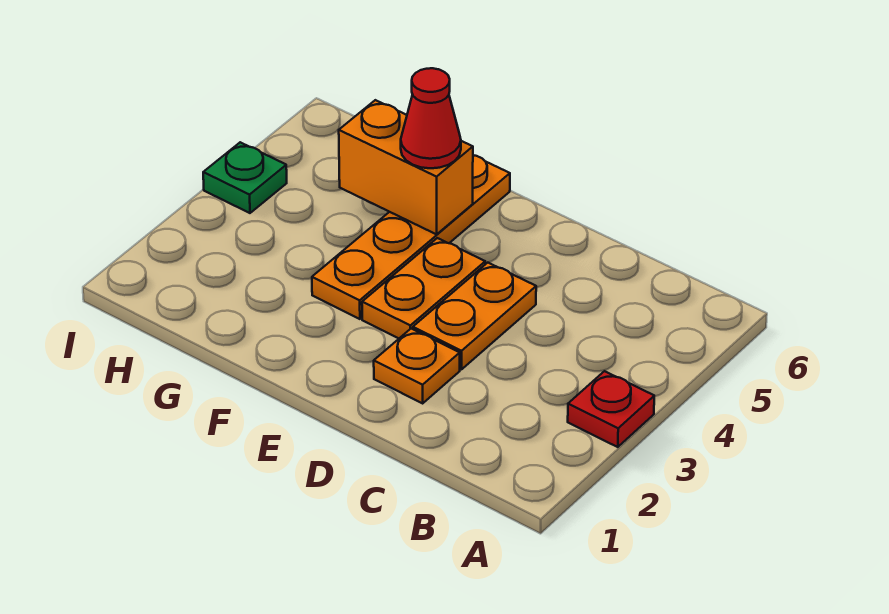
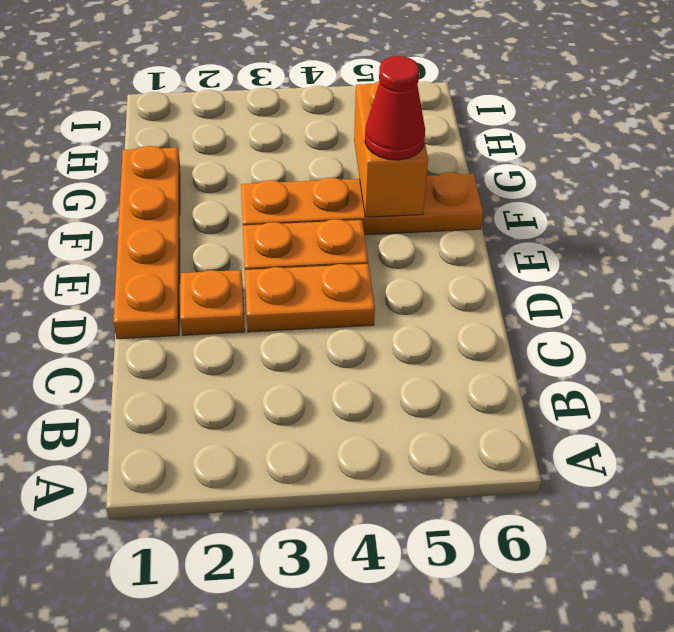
red 1x1 plate [568,371,654,447] -> none
none -> orange 1x4 plate [113,146,180,339]
green 1x1 plate [203,142,287,213] -> none

